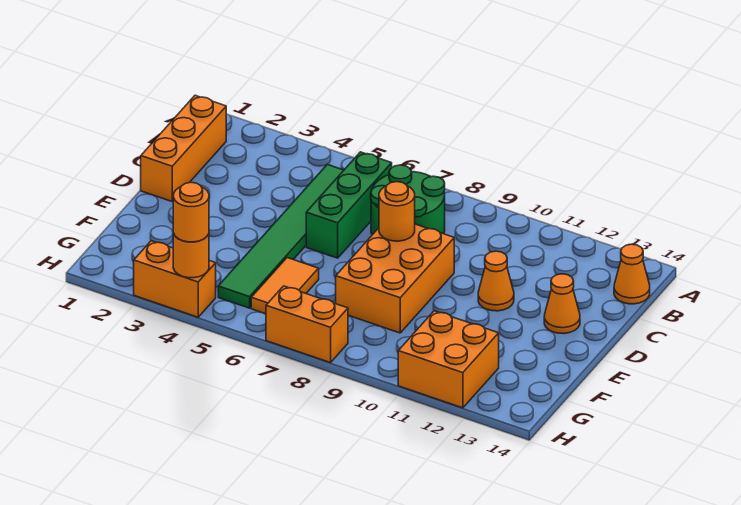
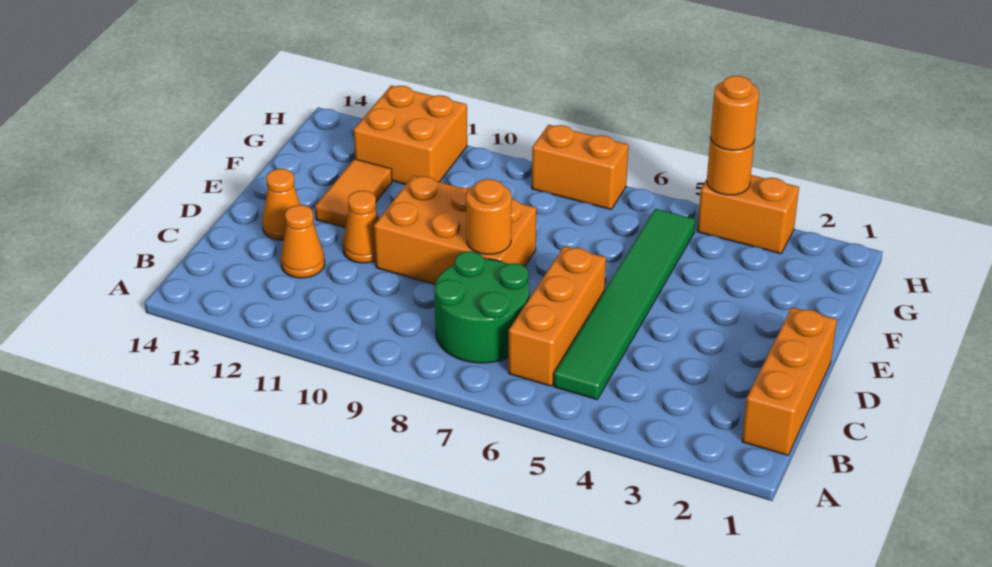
green 1x3 brick [306,152,392,258] -> orange 1x3 brick [509,246,606,386]
orange 1x1 cone [614,244,650,304] -> orange 1x1 cone moved to [281,205,325,278]
orange 2x3 brick [336,224,454,333] -> orange 2x3 brick turned to [374,175,536,284]
orange 1x2 tile [251,258,319,314] -> orange 1x2 tile moved to [315,159,392,228]

